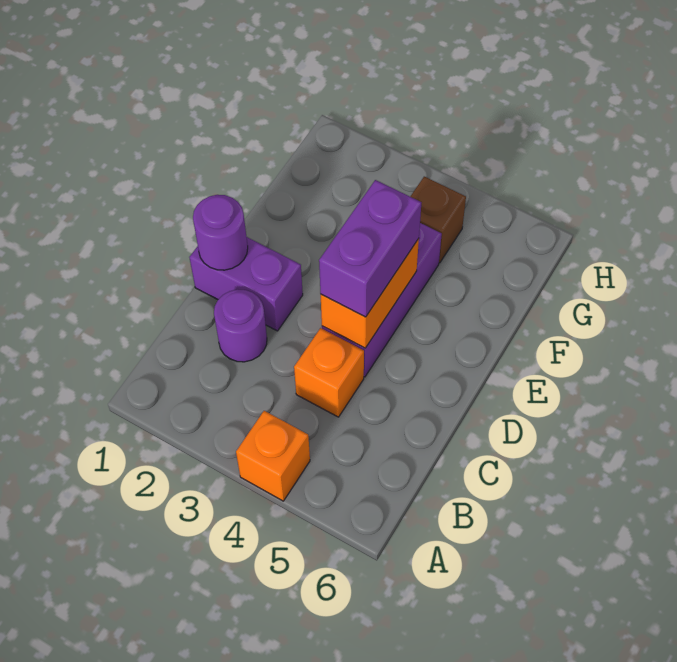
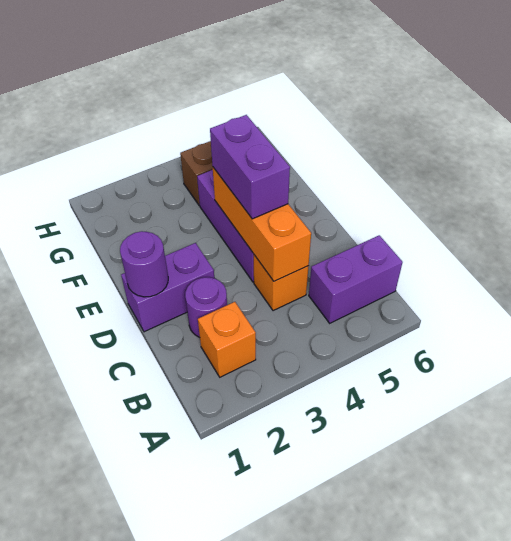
orange 1x1 brick [236,411,310,501] -> orange 1x1 brick moved to [198,302,256,377]
none -> purple 1x2 brick [309,235,403,323]
orange 1x2 brick [321,239,419,348] -> orange 1x3 brick [213,168,311,281]

